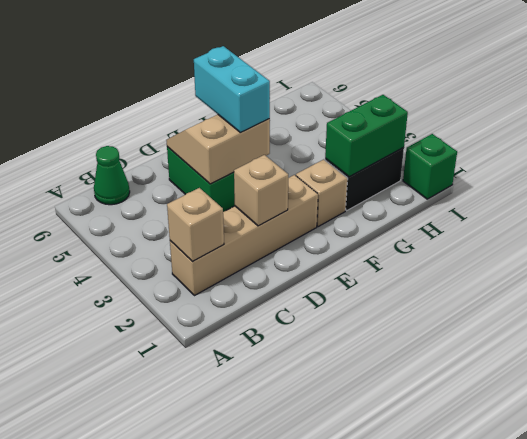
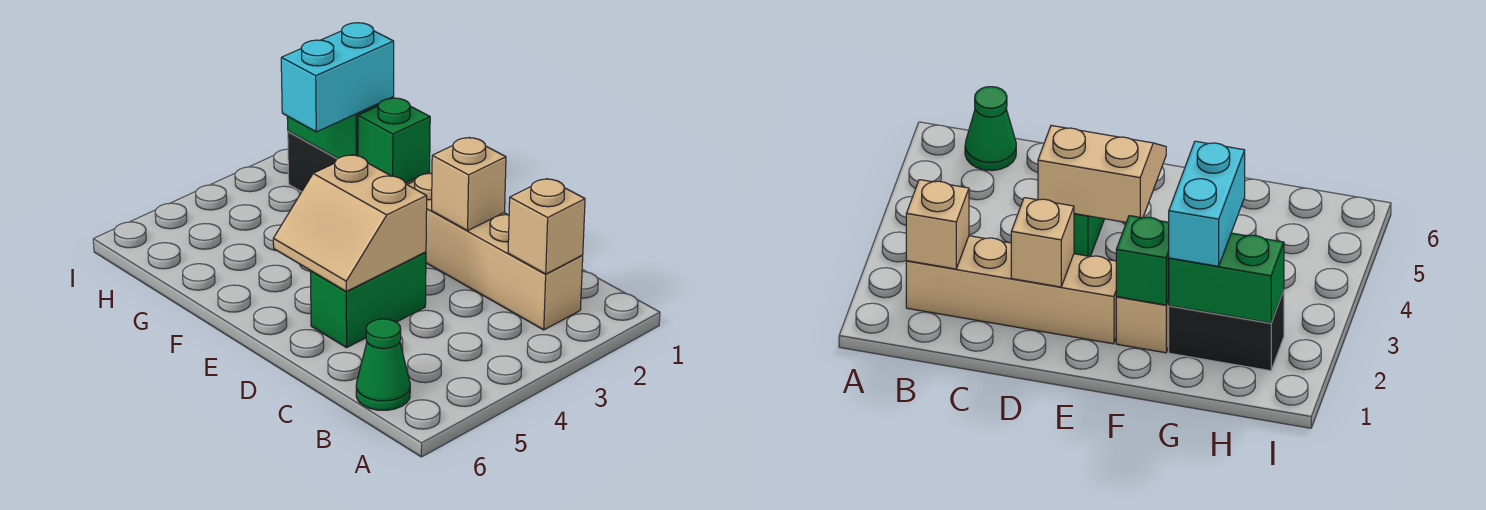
cyan 1x2 brick [194,46,270,132] -> cyan 1x2 brick moved to [281,23,394,132]
green 1x1 brick [403,134,457,199] -> green 1x1 brick moved to [358,98,430,183]

